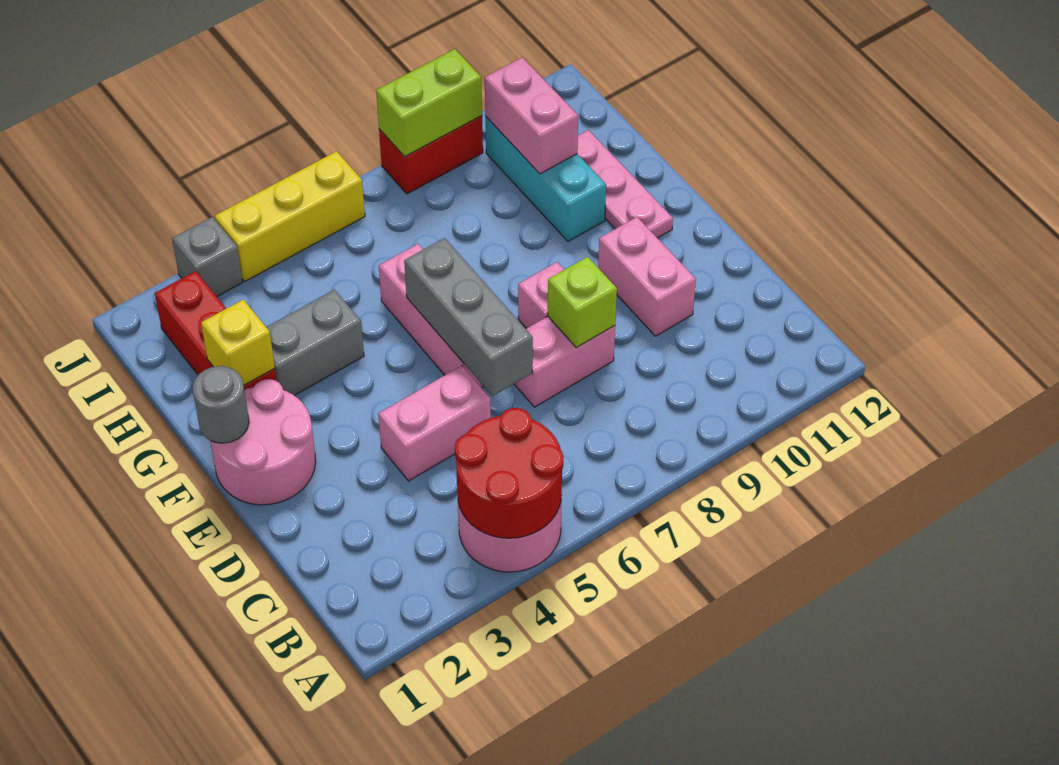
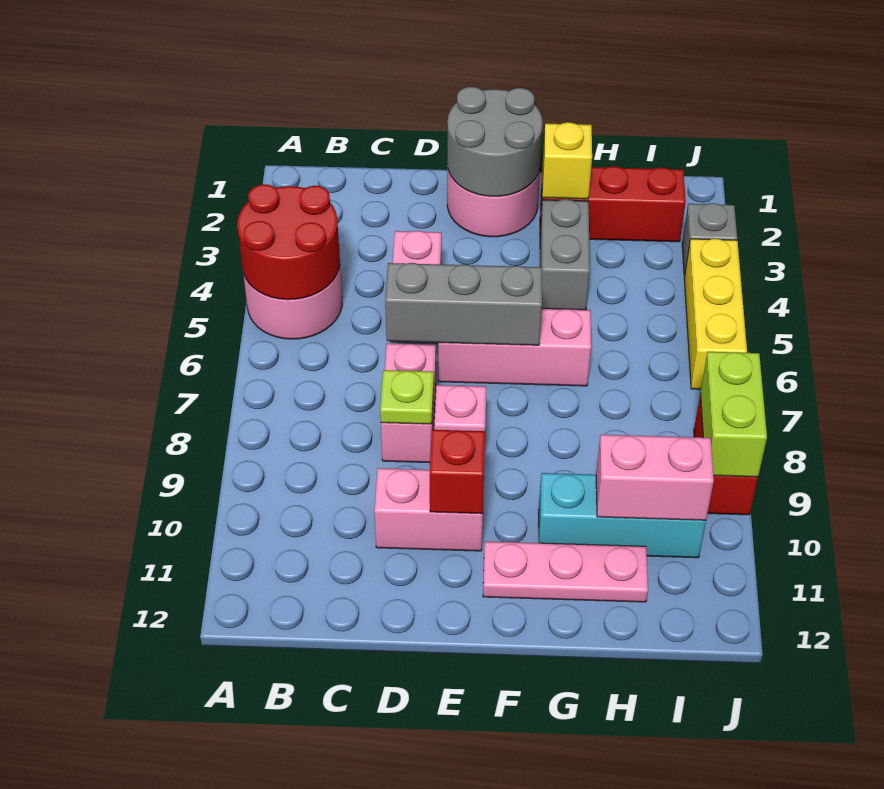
lime 1x1 brick [548,257,617,348] -> lime 1x1 plate [380,370,434,424]
none -> red 1x1 brick [430,430,485,514]
grey 1x1 round brick [193,366,249,443] -> grey 2x2 round brick [447,87,543,196]

